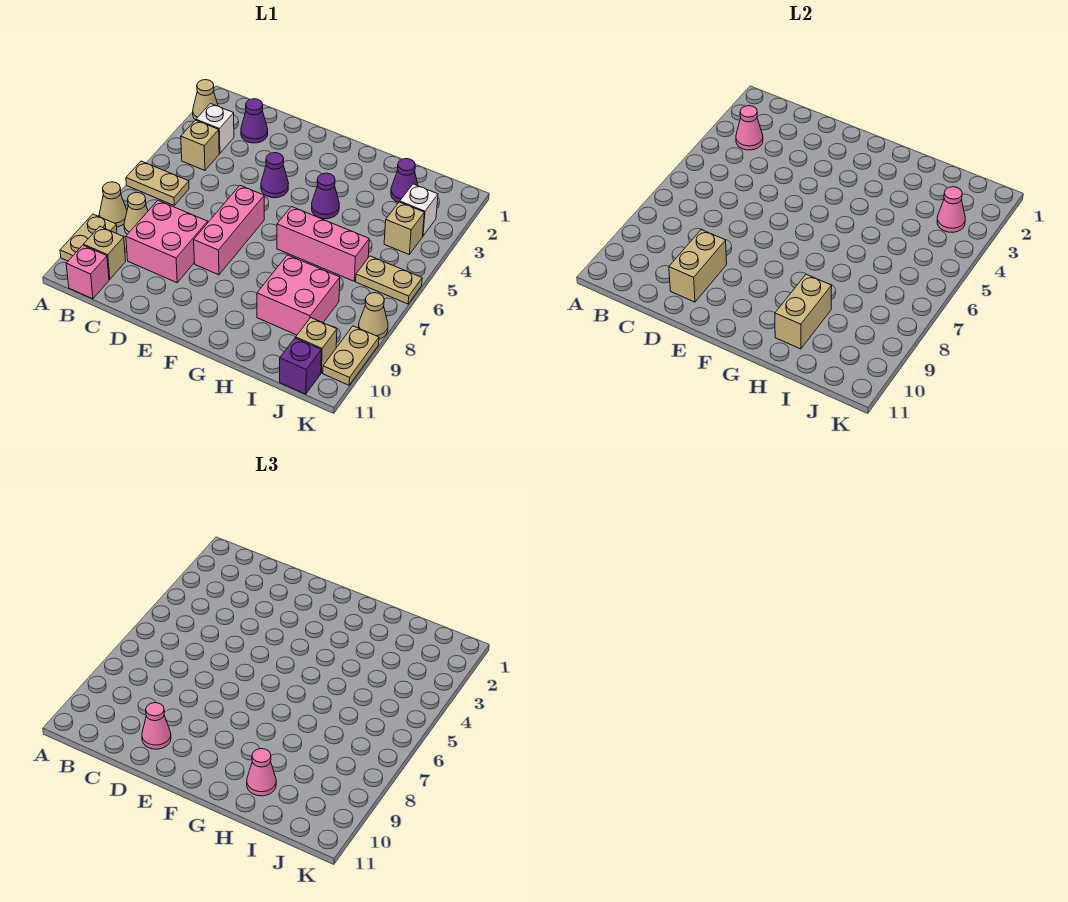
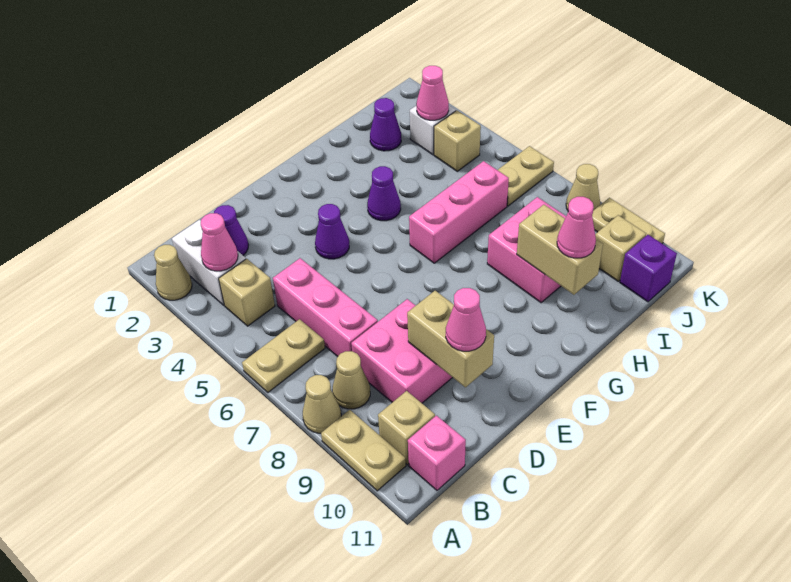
white 1x1 brick [196,104,234,153] -> white 1x2 brick [172,220,246,305]
pink 1x3 brick [194,186,264,275] -> pink 1x3 brick moved to [273,258,378,357]

